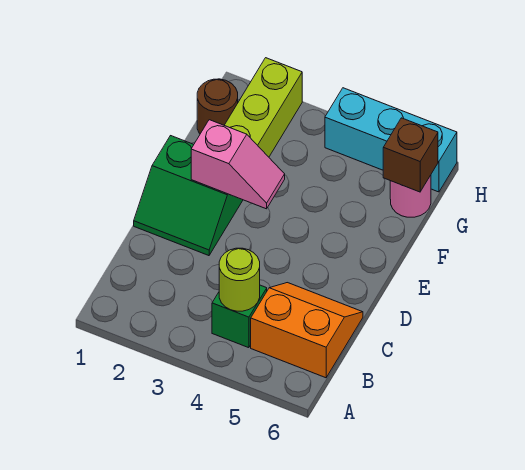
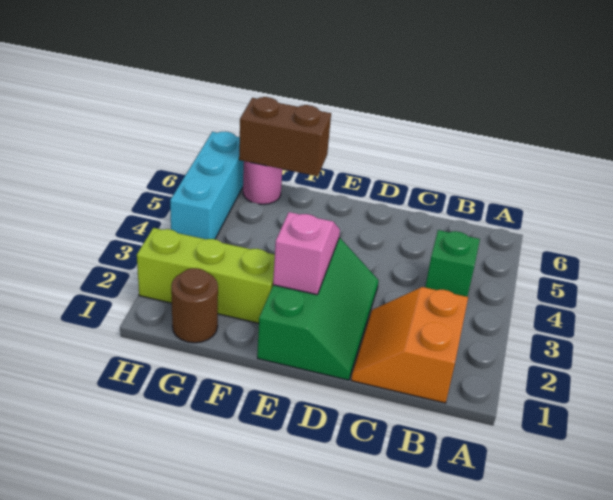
lime 1x1 round brick [219,248,260,311] -> none
orange 2x2 slope [251,283,363,378] -> orange 2x2 slope moved to [351,287,468,403]
green 2x2 slope [134,136,243,256] -> green 2x3 slope [257,238,379,380]
brown 1x1 brick [383,118,438,192] -> brown 1x2 brick [239,97,331,176]

